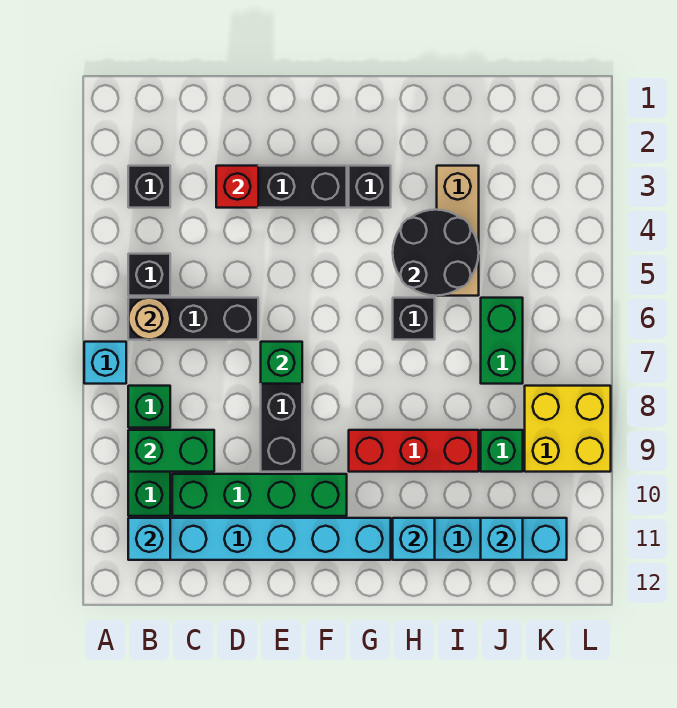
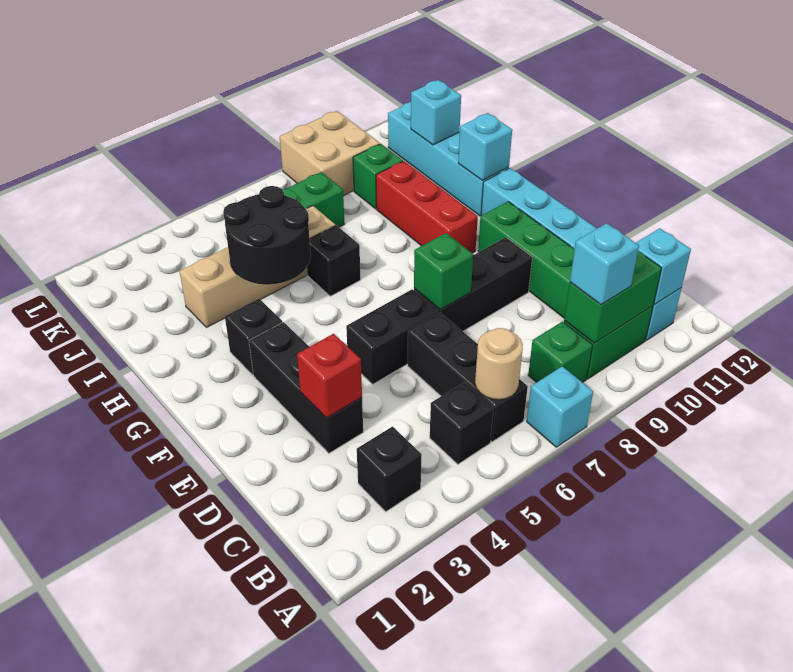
green 1x2 brick [128,430,214,472] -> green 1x2 brick turned to [564,251,661,343]
none -> cyan 1x1 brick [570,223,639,305]
none -> black 1x2 brick [346,289,438,384]
tan 1x3 brick [437,166,479,296] -> tan 1x4 brick [179,206,335,328]
yellow 2x2 brick [525,386,611,472] -> tan 2x2 brick [280,111,380,196]

